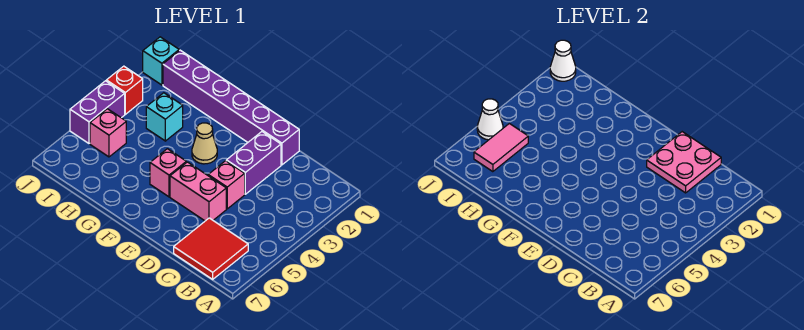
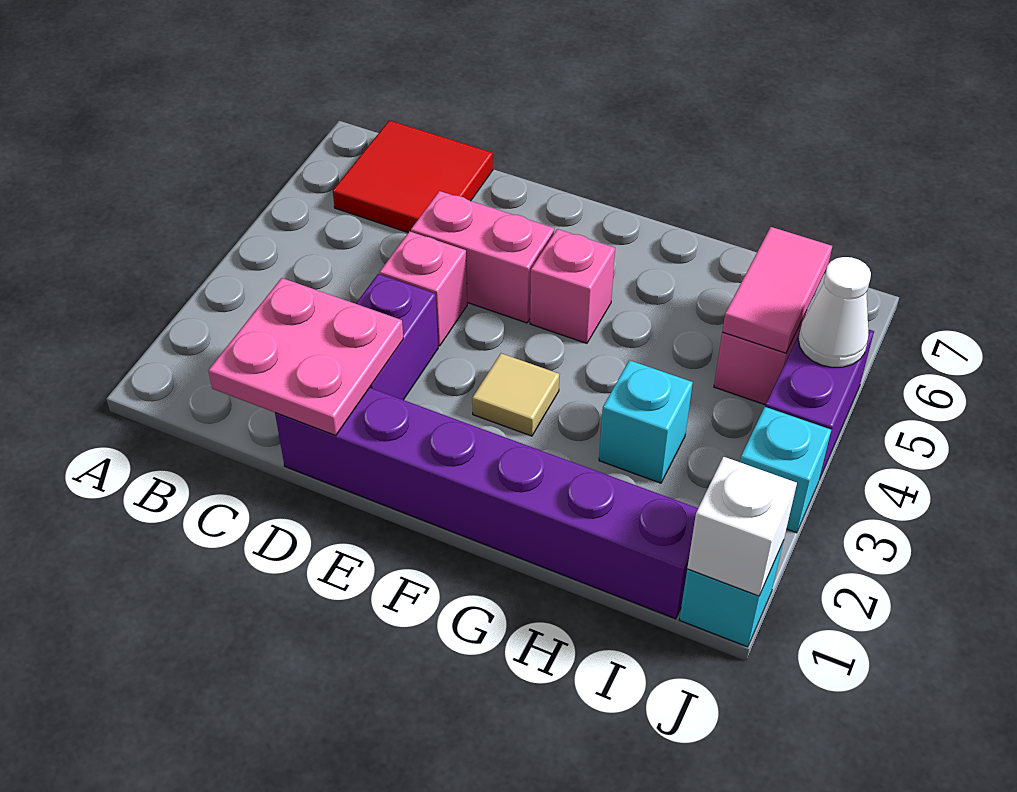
tan 1x1 cone [192,123,217,164] -> tan 1x1 tile [472,353,559,436]
white 1x1 cone [550,40,576,81] -> white 1x1 brick [687,457,797,596]
red 1x1 brick [106,66,143,114] -> cyan 1x1 brick [740,407,831,533]

